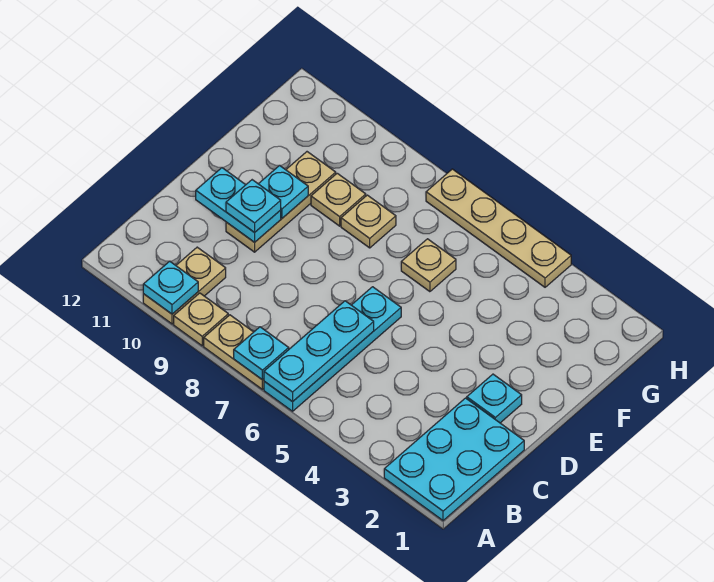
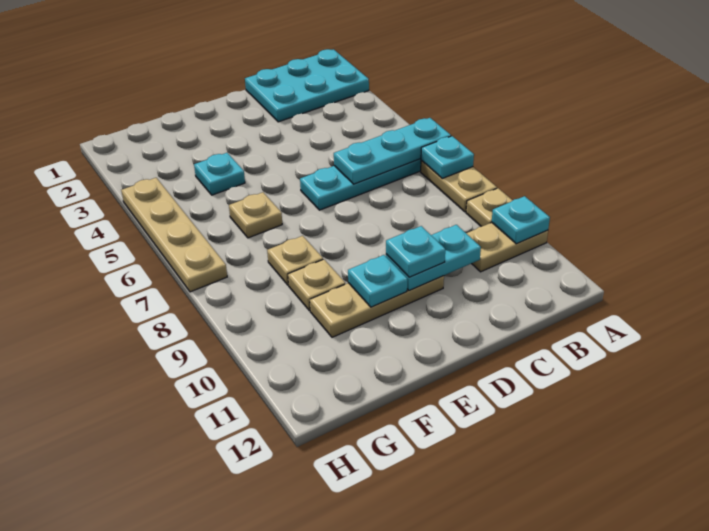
cyan 1x1 plate [467,374,522,423] -> cyan 1x1 plate moved to [194,153,245,195]
cyan 1x2 plate [196,168,281,242] -> cyan 1x2 plate turned to [386,225,481,290]

